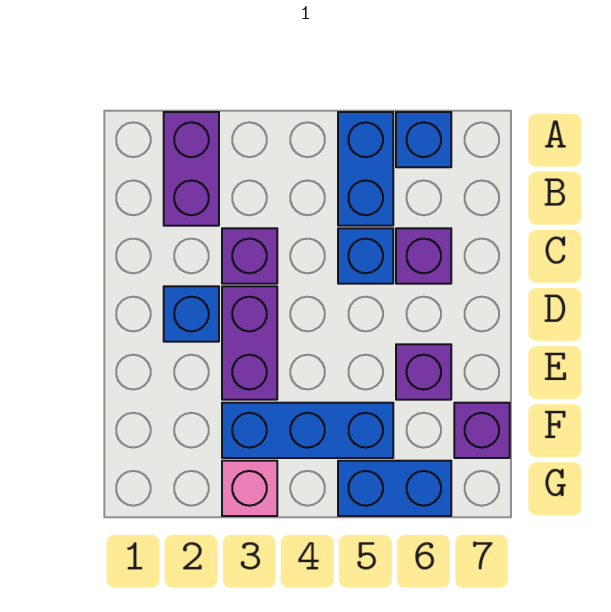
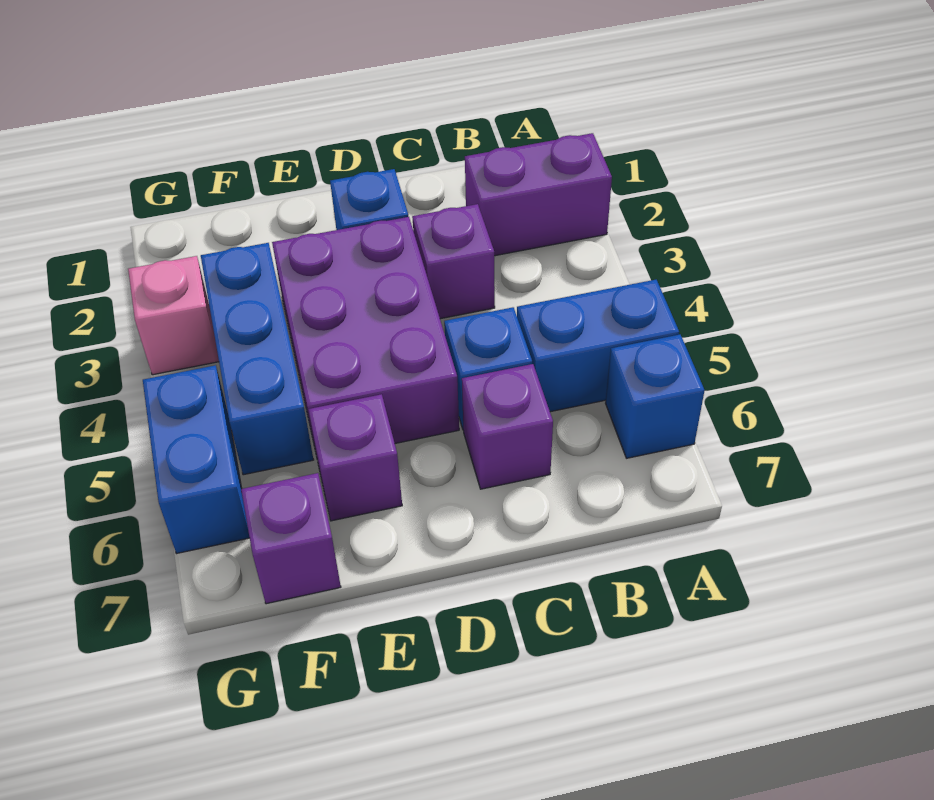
purple 1x2 brick [222,286,277,400] -> purple 2x3 brick [272,217,459,451]

